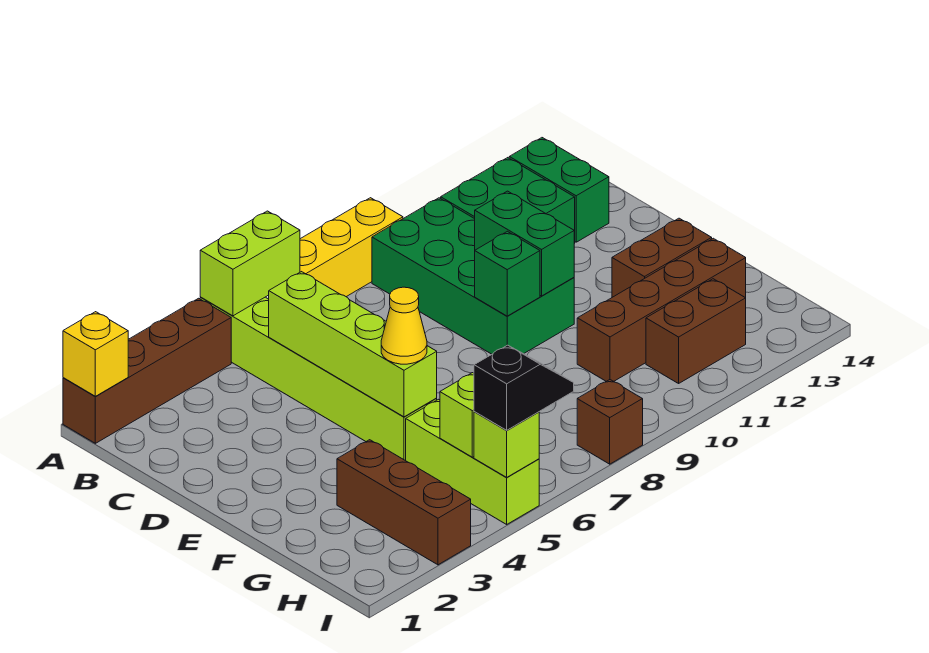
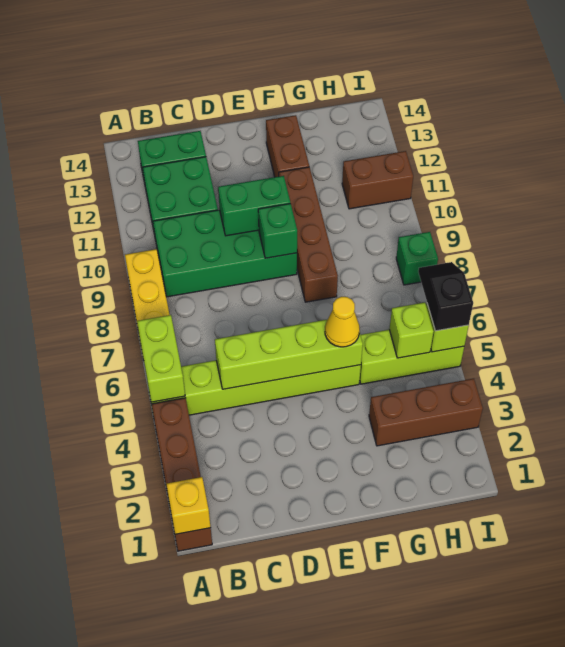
brown 1x4 brick [577,238,746,381] -> brown 1x4 brick moved to [279,167,338,302]
brown 1x2 brick [646,279,746,383] -> brown 1x2 brick turned to [342,151,413,209]
brown 1x1 brick [577,380,643,464] -> green 1x1 brick [396,232,438,285]

